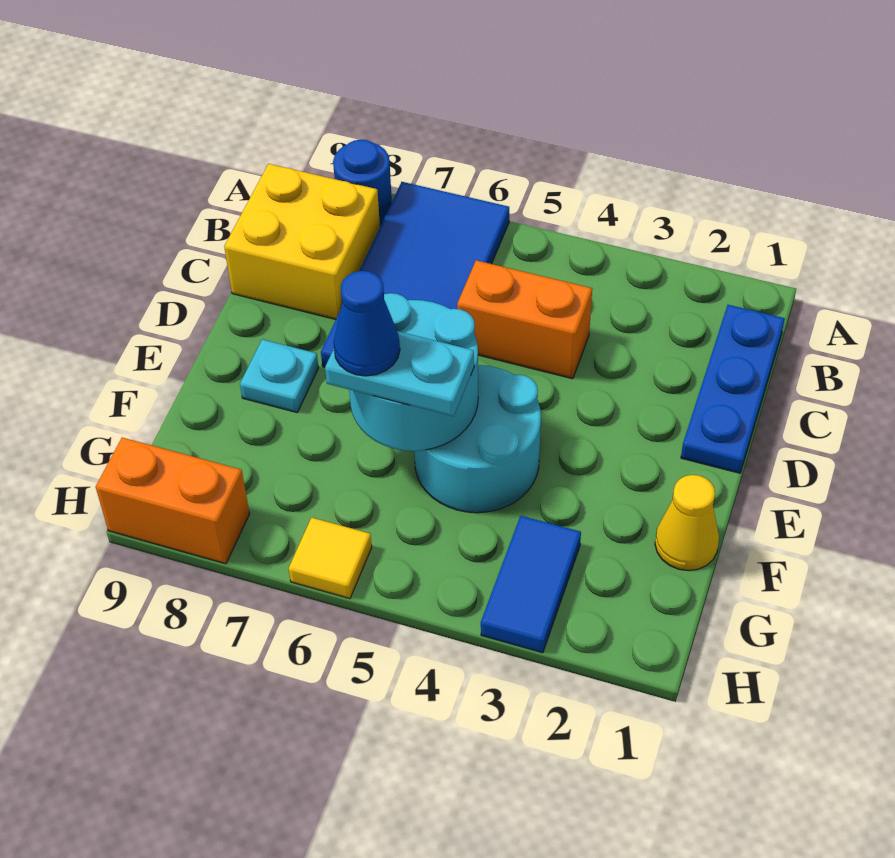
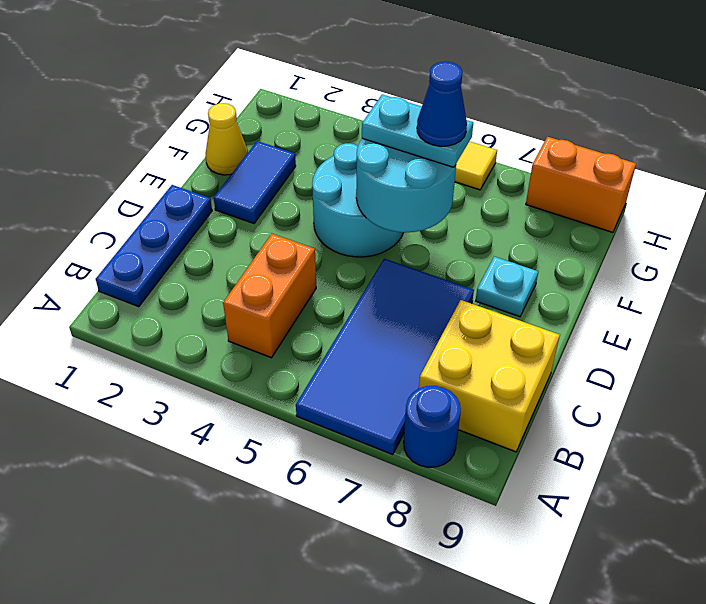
orange 1x2 brick [457,260,592,379] -> orange 1x2 brick turned to [223,234,316,358]
blue 1x2 tile [481,516,581,653] -> blue 1x2 tile moved to [214,141,296,223]

